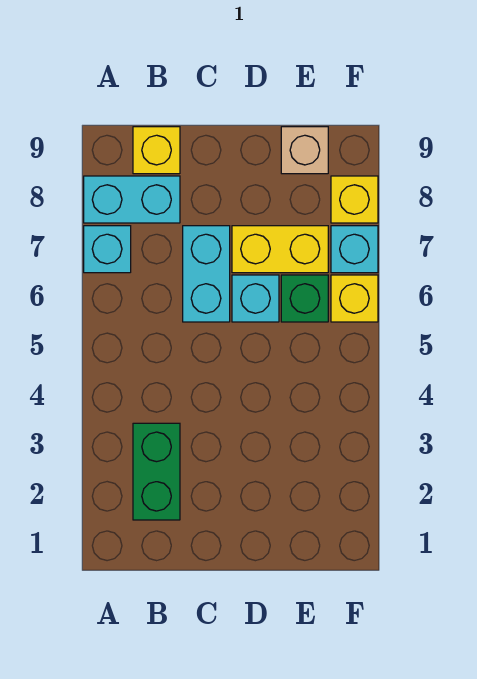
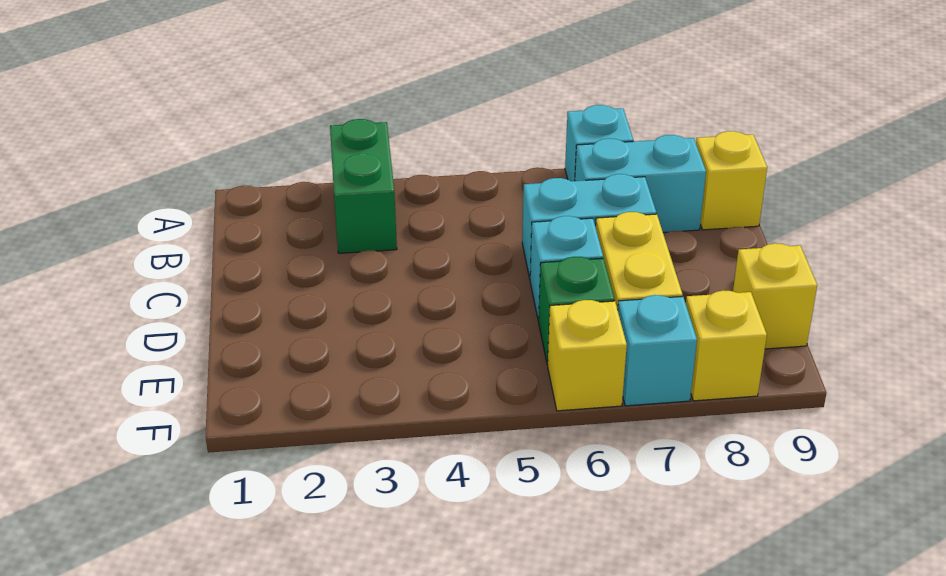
cyan 1x2 brick [84,176,180,223] -> cyan 1x2 brick turned to [575,135,706,232]
green 1x2 brick [133,423,180,520] -> green 1x2 brick turned to [330,119,397,253]
tan 1x1 brick [281,127,328,174] -> yellow 1x1 brick [733,243,817,349]

